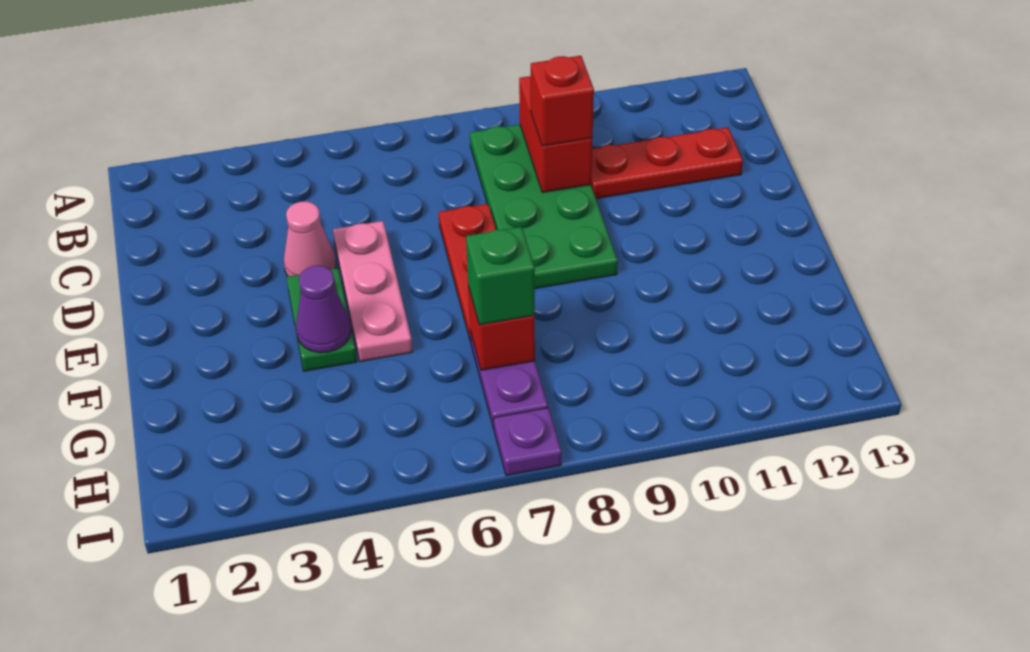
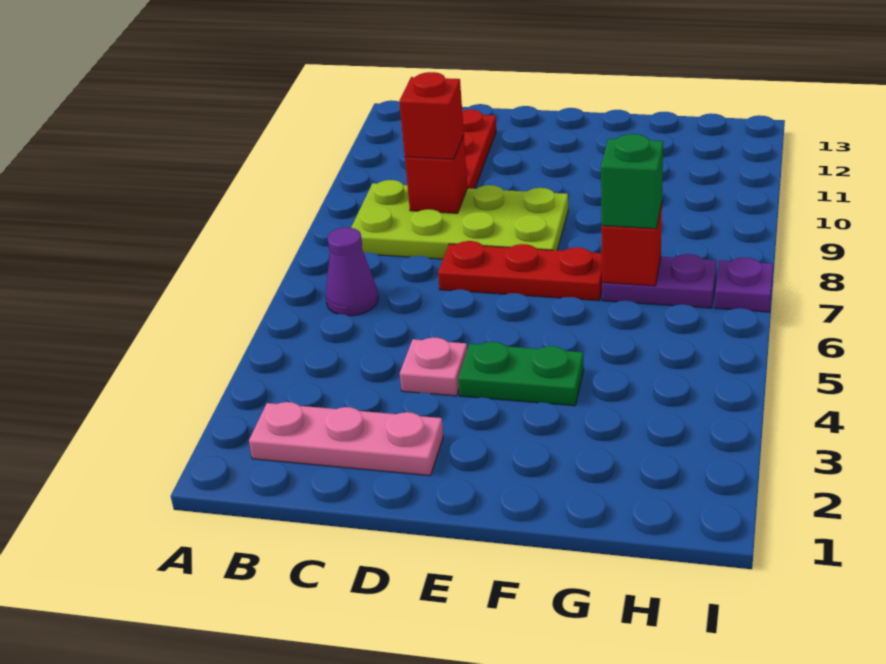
green 2x4 plate [470,124,618,289] -> lime 2x4 plate [351,180,568,259]
red 1x2 brick [519,76,592,192] -> red 1x1 brick [405,136,468,213]
pink 1x1 cone [284,201,336,276] -> pink 1x1 plate [400,337,467,396]
pink 1x3 plate [333,221,412,361] -> pink 1x3 plate moved to [249,402,443,476]
purple 1x1 cone [296,266,351,353] -> purple 1x1 cone moved to [325,227,378,316]

